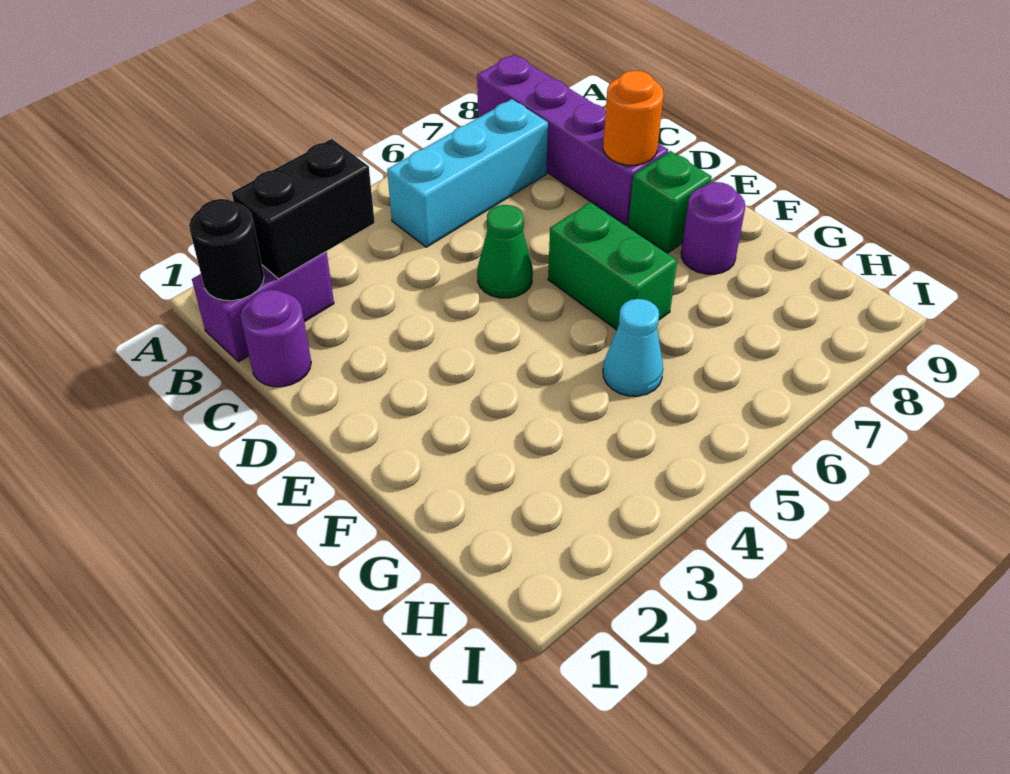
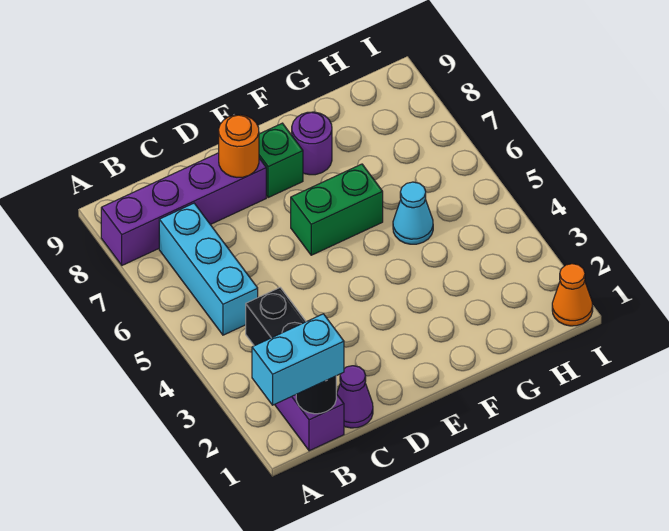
none -> cyan 1x2 brick [252,314,344,405]
purple 1x1 round brick [240,290,311,387] -> purple 1x1 cone [337,366,373,428]
green 1x1 cone [477,205,533,298] -> none
none -> orange 1x1 cone [552,264,593,326]

